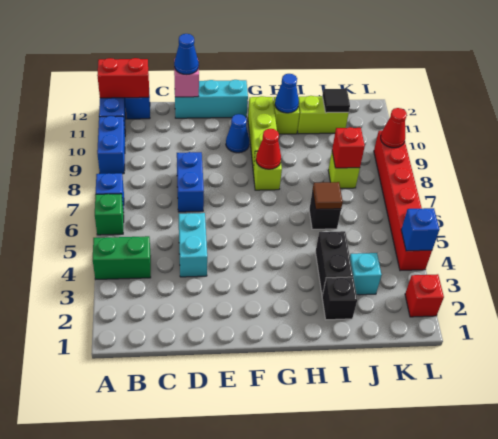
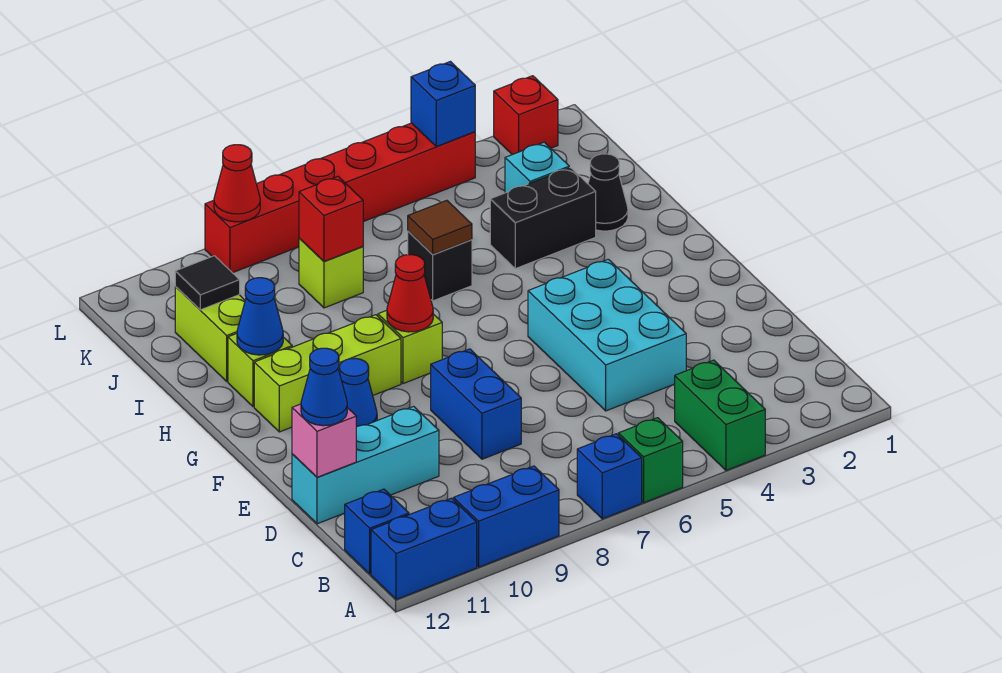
red 1x2 brick [97,58,149,98] -> none
cyan 1x2 brick [179,213,207,277] -> cyan 2x3 brick [528,259,686,411]
blue 1x2 brick [177,152,204,212] -> blue 1x2 brick turned to [431,349,521,459]
cyan 1x3 brick [175,80,248,118] -> cyan 1x3 brick turned to [292,406,439,524]
black 1x1 brick [322,277,357,320] -> black 1x1 cone [588,154,628,231]

